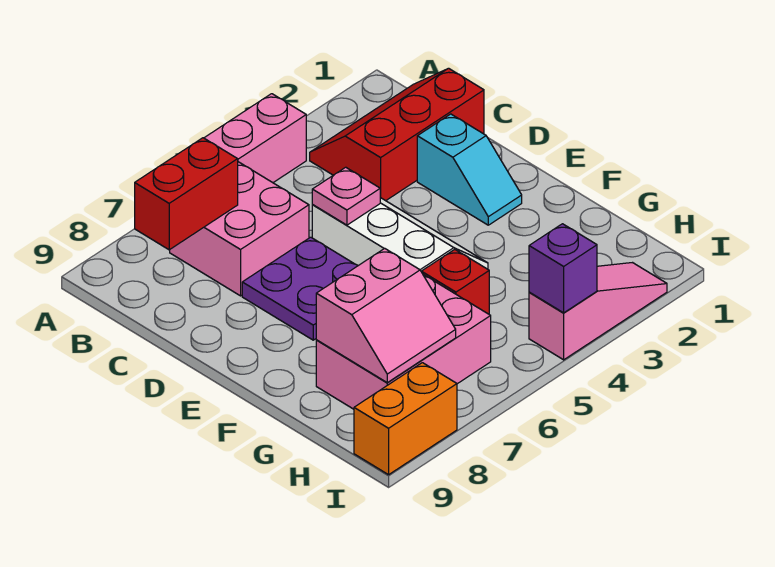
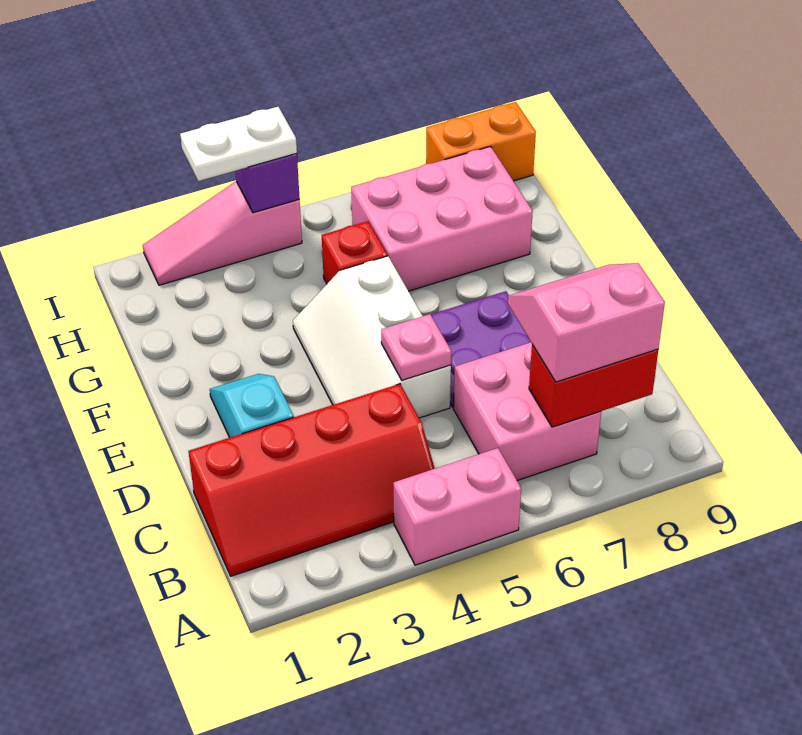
red 2x3 slope [310,68,484,201] -> red 2x4 slope [188,384,435,576]
pink 2x2 slope [316,248,456,382] -> pink 2x2 slope moved to [508,263,665,382]
none -> white 1x2 plate [180,107,297,181]

